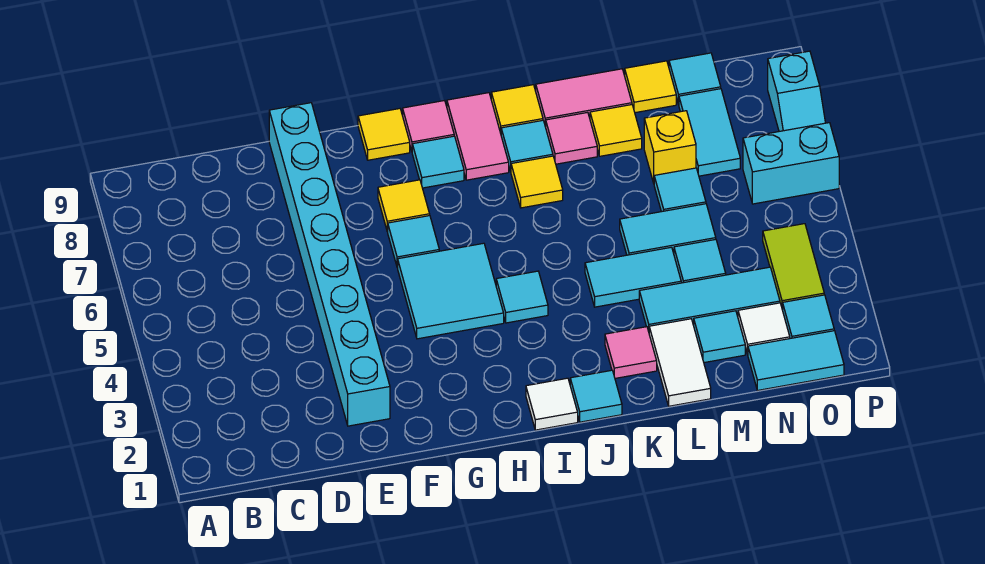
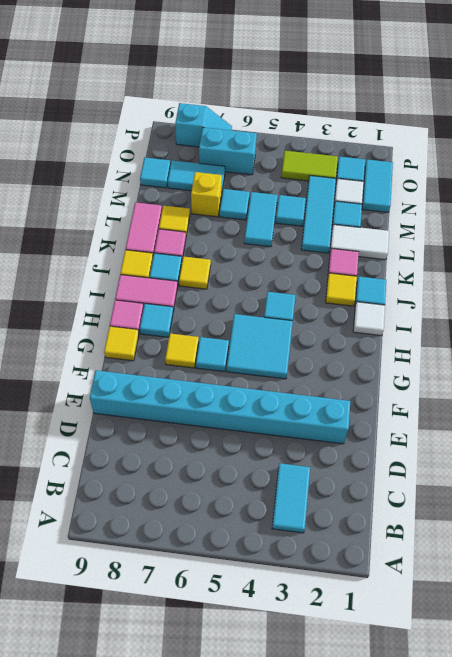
cyan 1x2 tile [585,247,681,307] -> cyan 1x2 tile moved to [272,463,310,533]
yellow 1x1 tile [625,61,676,113] -> yellow 1x1 tile moved to [326,273,357,306]
cyan 1x2 brick [743,123,839,204] -> cyan 1x2 brick turned to [199,127,257,175]

